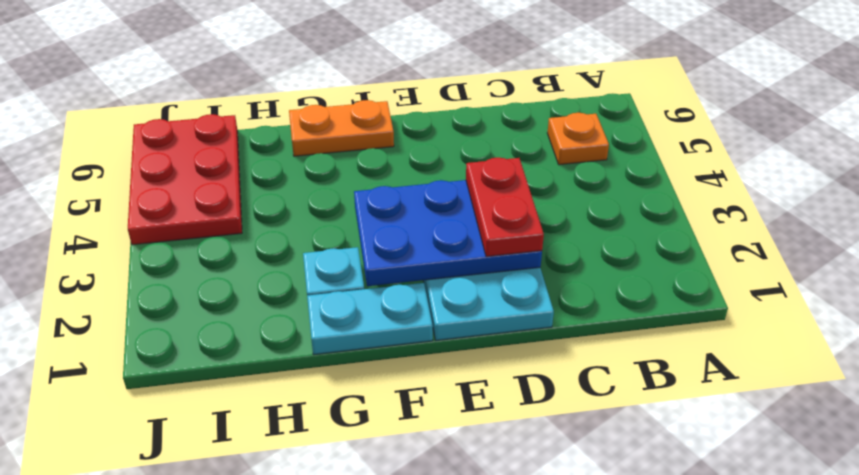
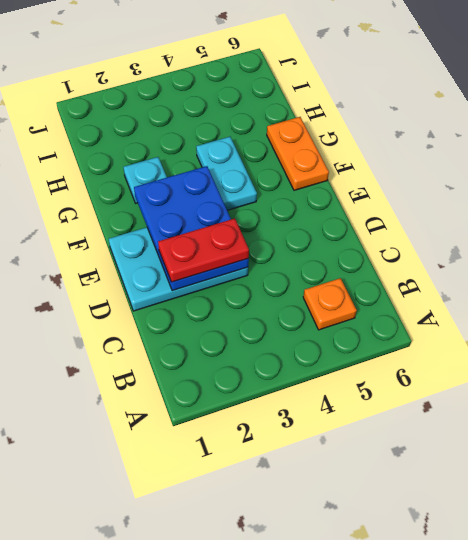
cyan 1x2 plate [307,283,433,355] -> cyan 1x2 plate moved to [196,137,257,210]
red 2x3 plate [128,114,242,245] -> none

